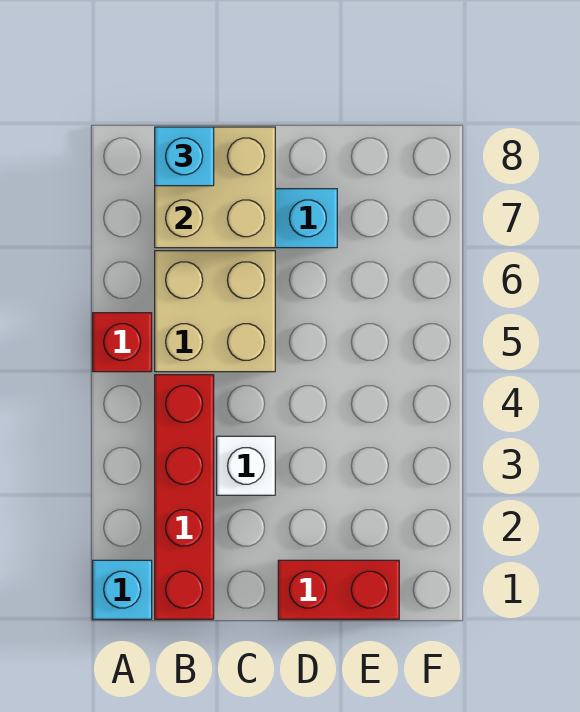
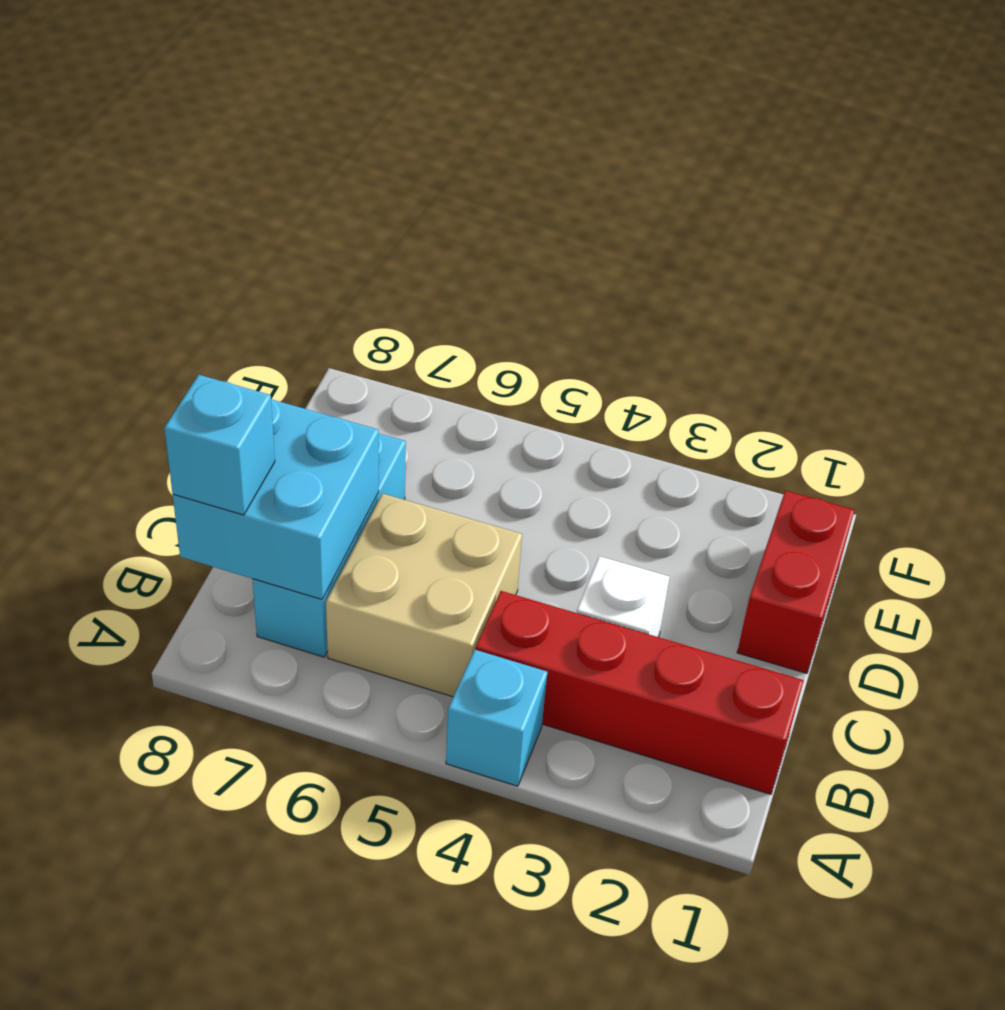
cyan 1x1 brick [93,560,152,619] -> cyan 1x1 brick moved to [446,650,547,786]
red 1x1 brick [93,313,152,372] -> none
tan 2x2 brick [155,127,275,248] -> cyan 2x2 brick [173,399,379,599]

